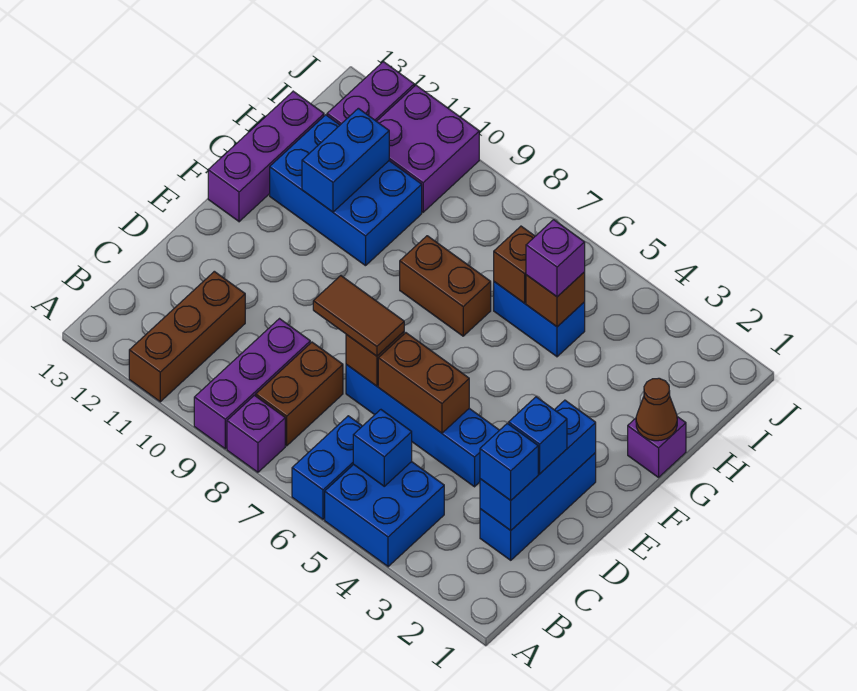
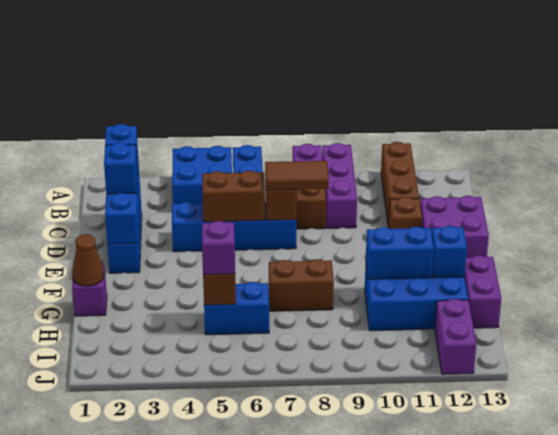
blue 1x1 brick [353,410,412,486] -> blue 1x1 brick moved to [432,226,467,278]
purple 1x3 brick [208,91,324,222] -> purple 1x2 brick [465,255,501,328]
blue 1x2 brick [302,108,389,212] -> blue 1x2 brick turned to [366,227,434,279]
brown 1x1 brick [494,226,535,303] -> brown 1x1 brick moved to [388,197,422,229]
purple 2x2 brick [377,85,479,212] -> purple 2x2 brick moved to [420,196,489,257]

